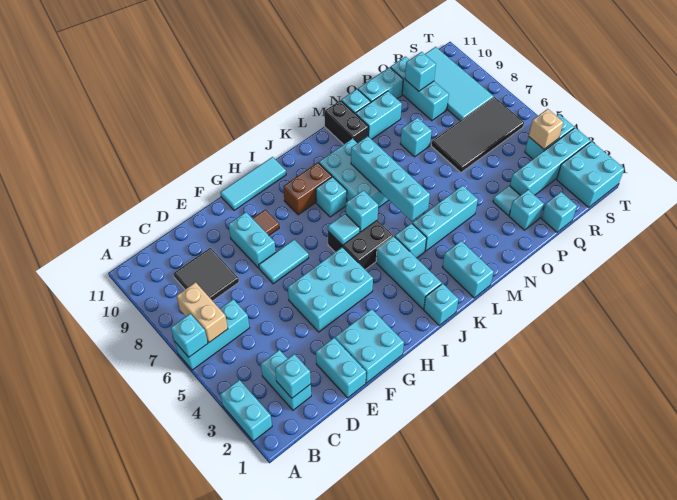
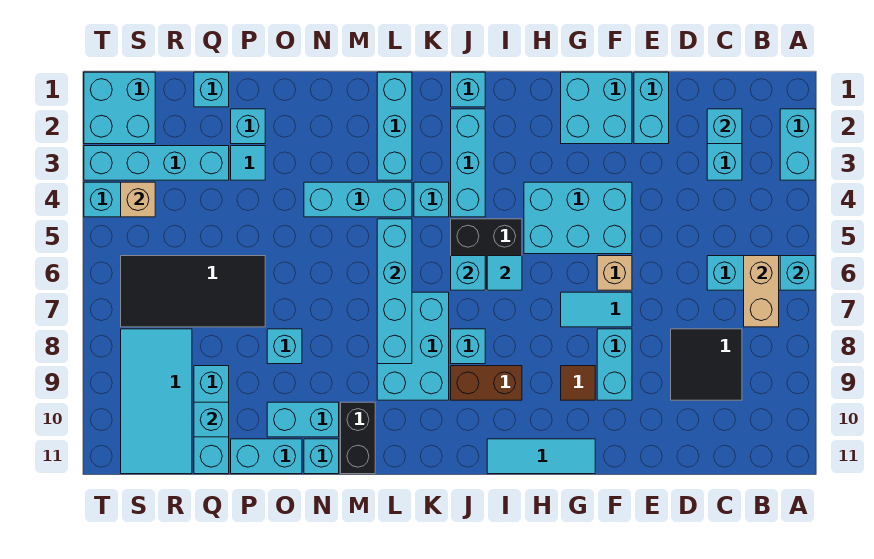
none -> tan 1x1 brick [597,256,632,290]
cyan 1x2 brick [442,241,494,298] -> cyan 1x3 brick [377,72,412,180]

